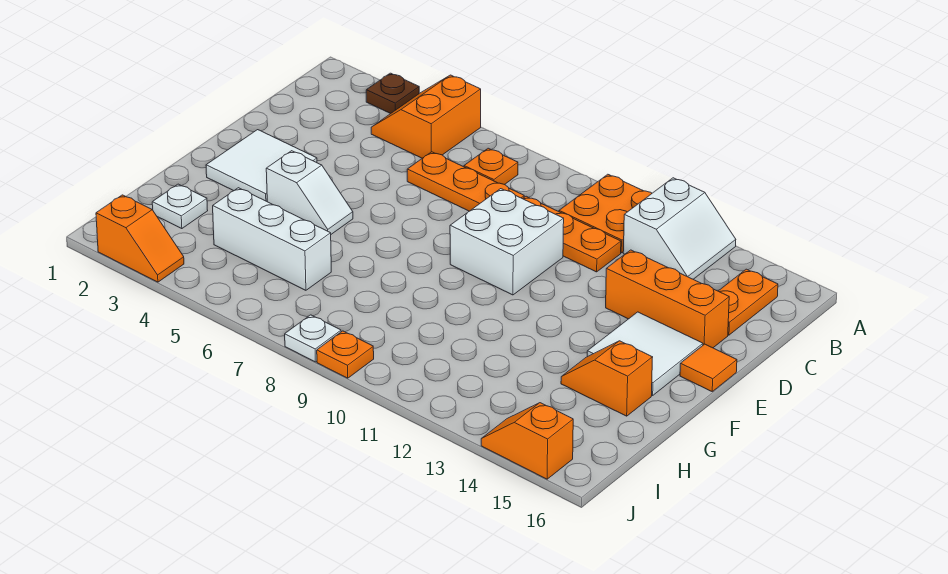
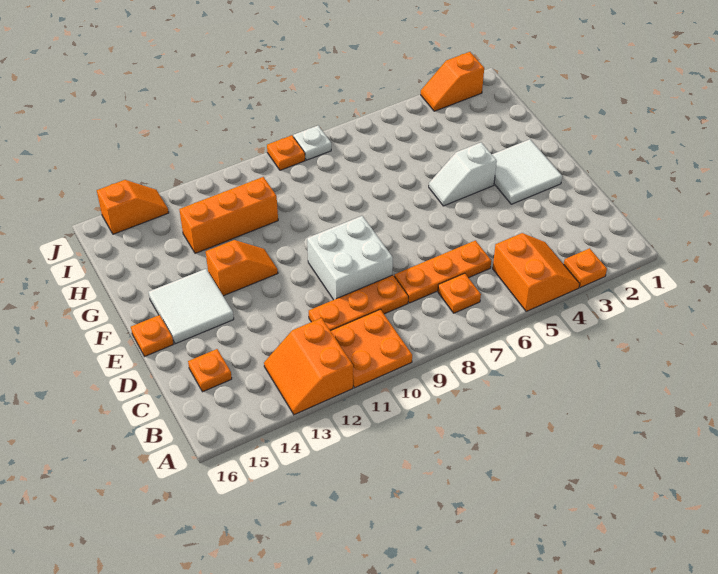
brown 1x1 plate [366,73,419,114] -> orange 1x1 plate [564,248,607,287]
white 2x2 slope [623,178,736,279] -> orange 2x2 slope [264,318,353,415]
orange 1x2 plate [719,269,778,335] -> orange 1x1 plate [188,349,232,392]
orange 1x3 brick [606,250,729,348] -> orange 1x3 brick moved to [179,177,278,253]
orange 1x1 tile [680,344,737,391] -> orange 1x1 plate [131,315,173,356]
orange 1x2 slope [561,341,653,416] -> orange 1x2 slope moved to [206,240,278,296]
white 1x1 plate [152,184,208,229] -> none
white 1x3 brick [213,188,331,290] -> none

